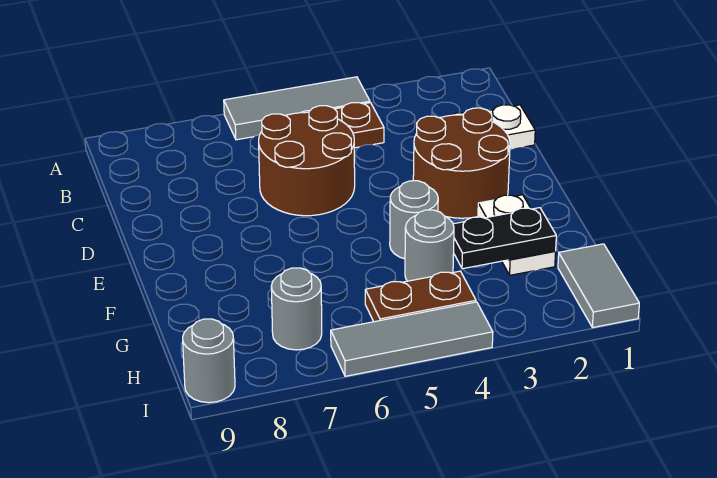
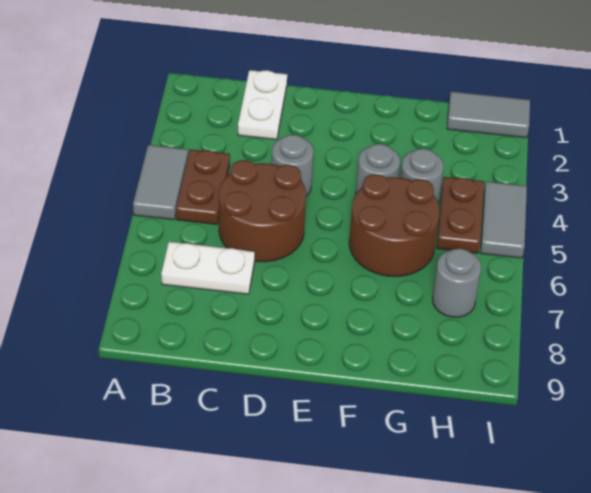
grey 1x3 tile [224,77,370,140] -> grey 1x2 tile [133,145,188,220]
brown 2x2 round brick [413,108,510,218] -> brown 2x2 round brick moved to [349,174,440,277]
white 1x2 plate [478,195,556,275] -> white 1x2 plate moved to [161,242,255,294]
black 1x2 plate [453,208,556,269] -> none
grey 1x3 tile [331,302,493,376] -> grey 1x2 tile [481,181,527,258]
grey 1x1 round brick [183,319,235,403] -> grey 1x1 round brick moved to [272,135,313,196]

